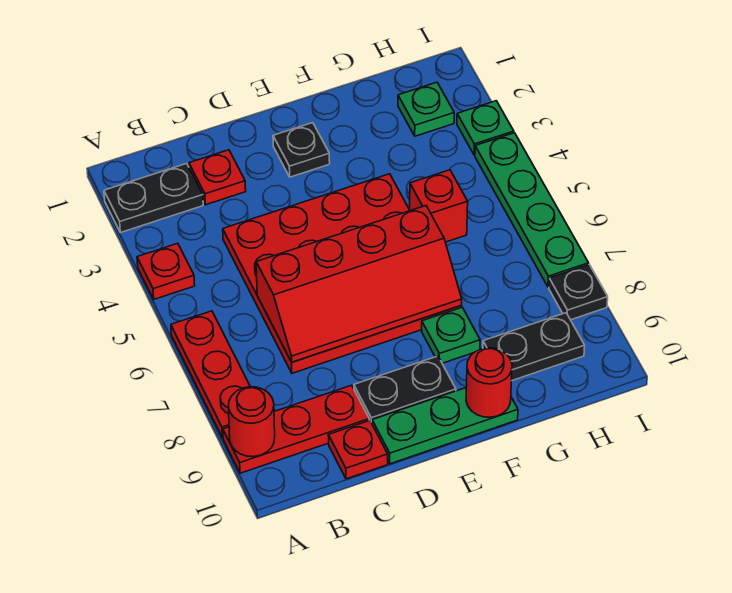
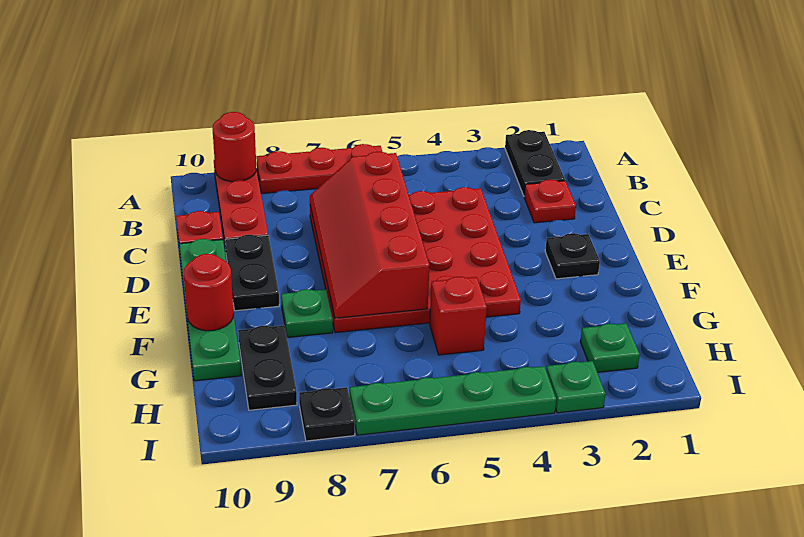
red 1x1 plate [137,243,195,299] -> none
green 1x3 plate [372,388,518,464] -> green 1x4 plate [179,239,241,381]

